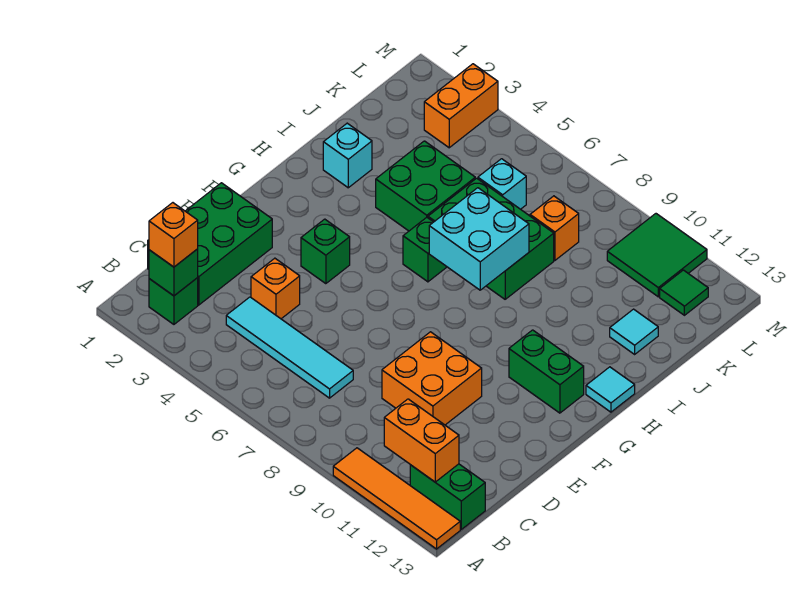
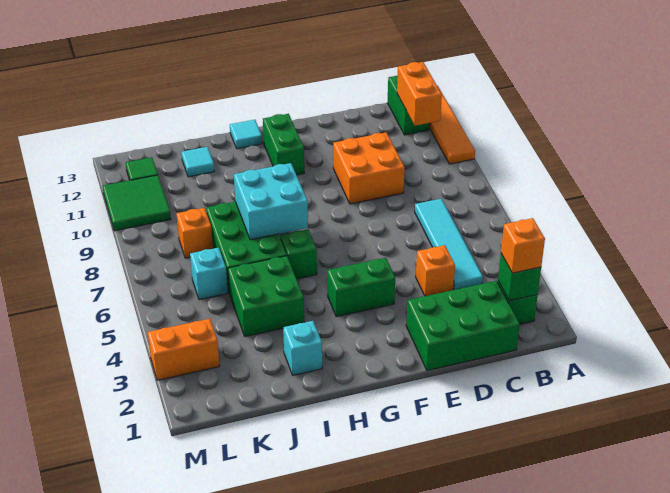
green 1x1 brick [301,219,350,284] -> green 1x2 brick [327,258,395,317]

